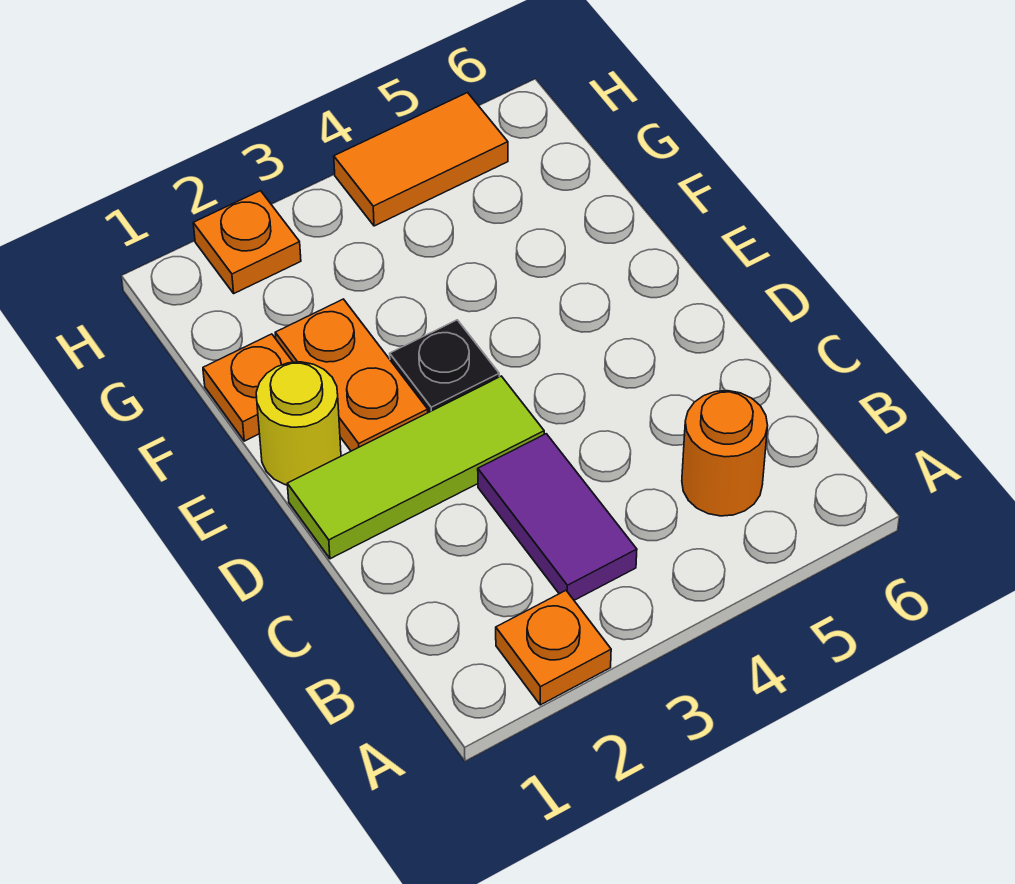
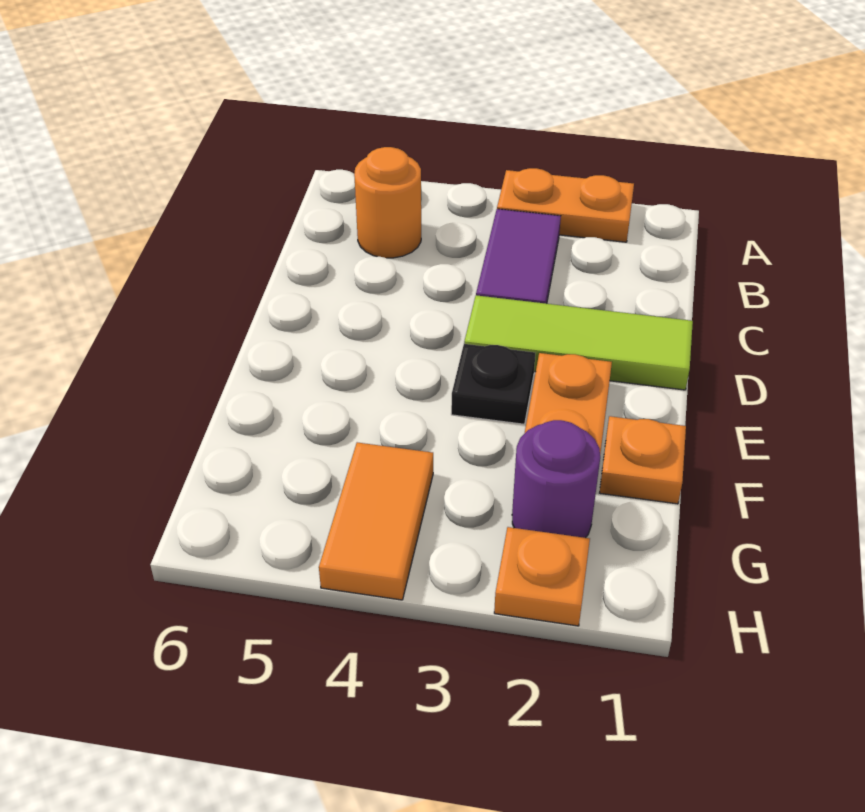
orange 1x1 plate [496,591,611,705] -> orange 1x2 plate [497,168,634,242]
yellow 1x1 round brick [256,362,341,485] -> none
none -> purple 1x1 round brick [512,420,600,538]
orange 1x2 tile [334,93,508,226] -> orange 1x2 tile turned to [319,442,433,600]

